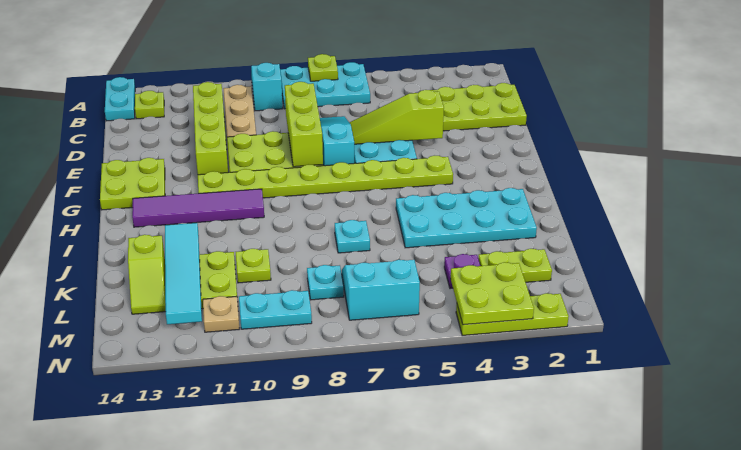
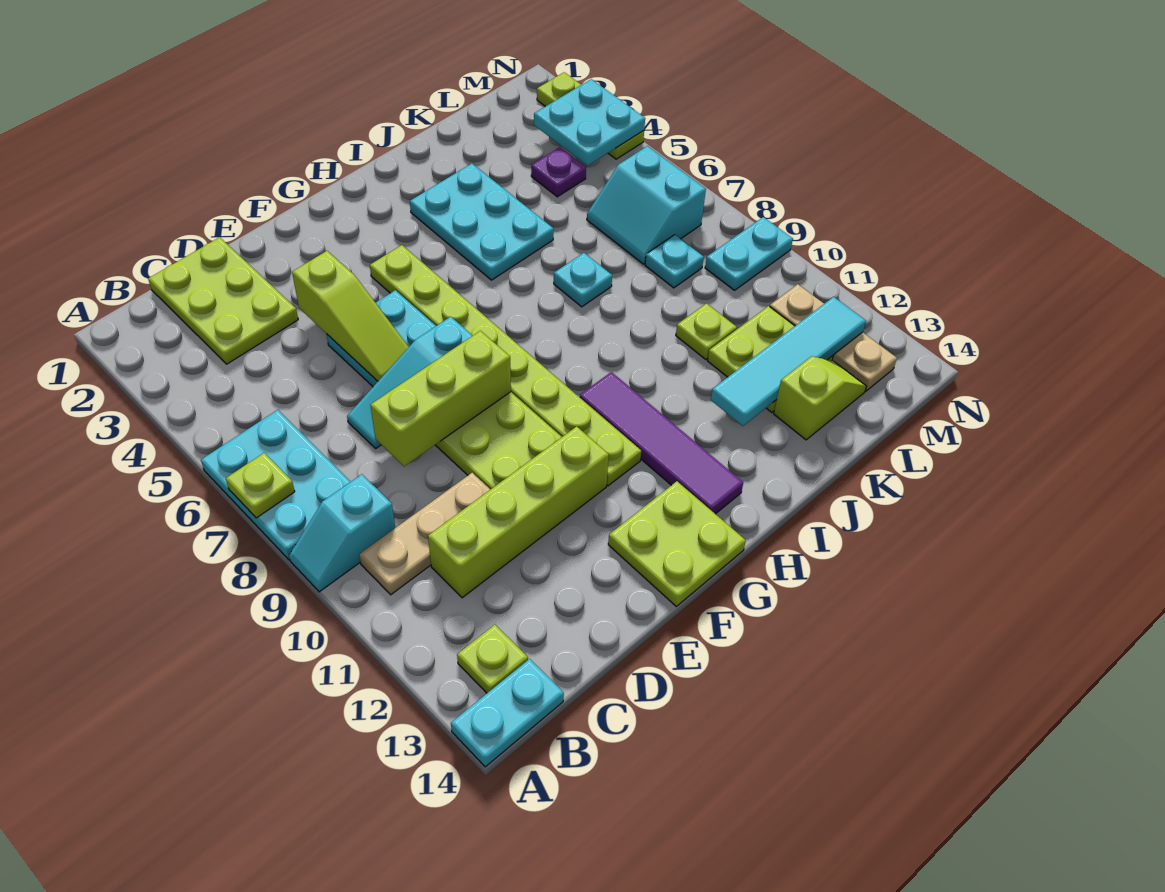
cyan 2x4 plate [396,188,537,248] -> cyan 2x3 plate [410,164,554,280]
lime 1x2 plate [478,249,552,282] -> none
lime 2x2 plate [451,262,534,325] -> cyan 2x2 plate [534,79,645,166]
cyan 1x2 plate [239,290,312,329] -> cyan 1x2 plate turned to [705,217,793,290]
tan 1x1 plate [203,296,239,332] -> tan 1x3 plate [770,284,897,391]

